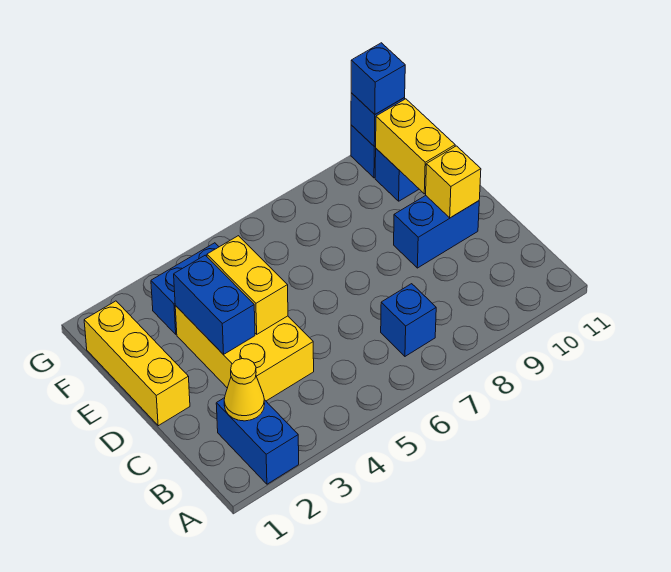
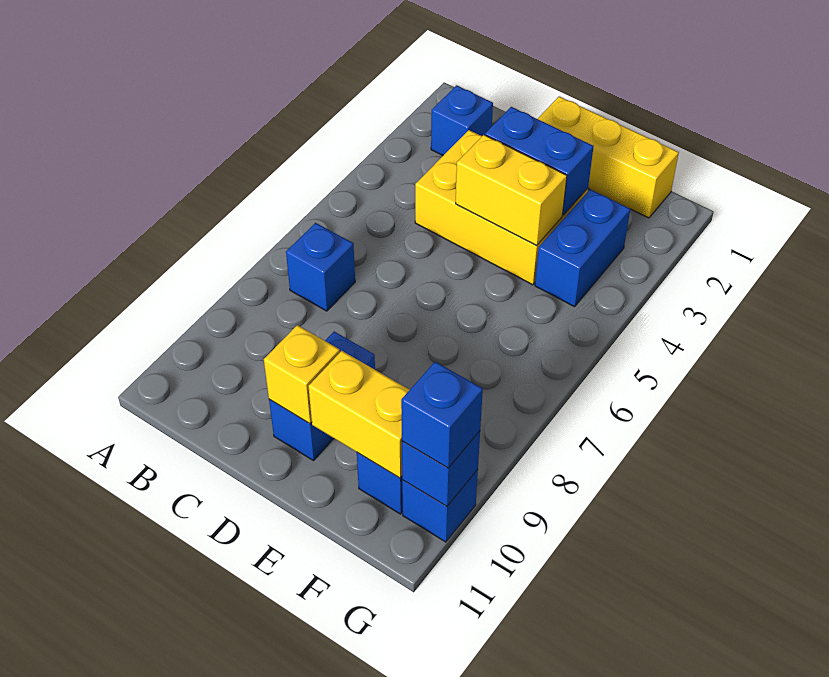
blue 1x2 brick [216,398,299,484] -> blue 1x1 brick [431,85,493,155]
yellow 1x1 cone [224,359,265,421] -> none

